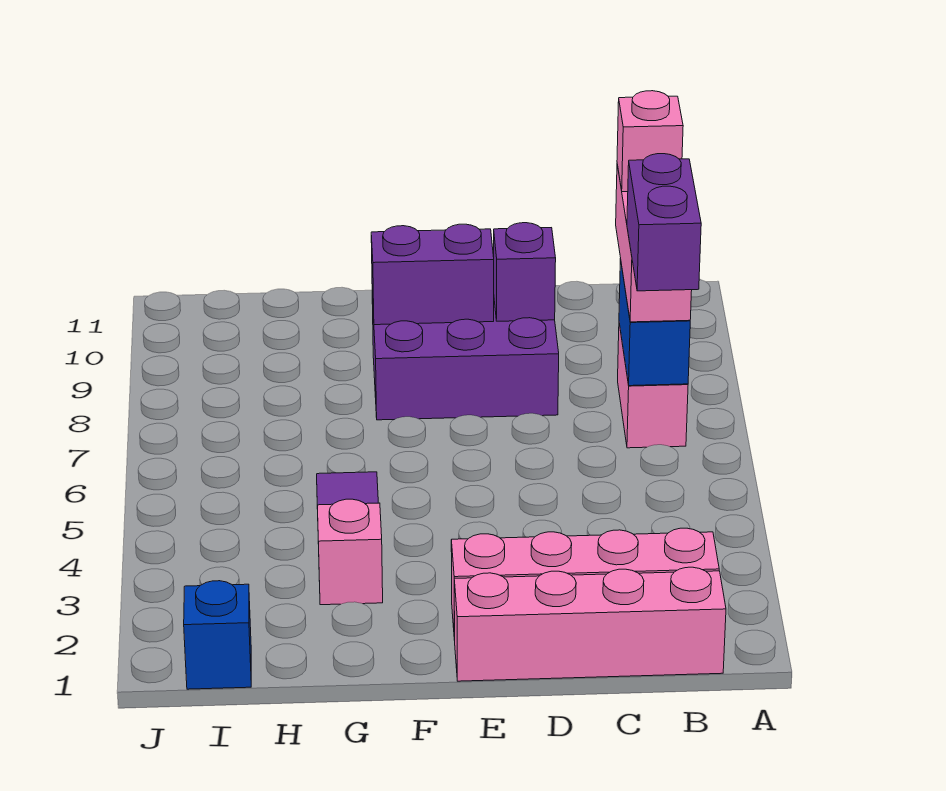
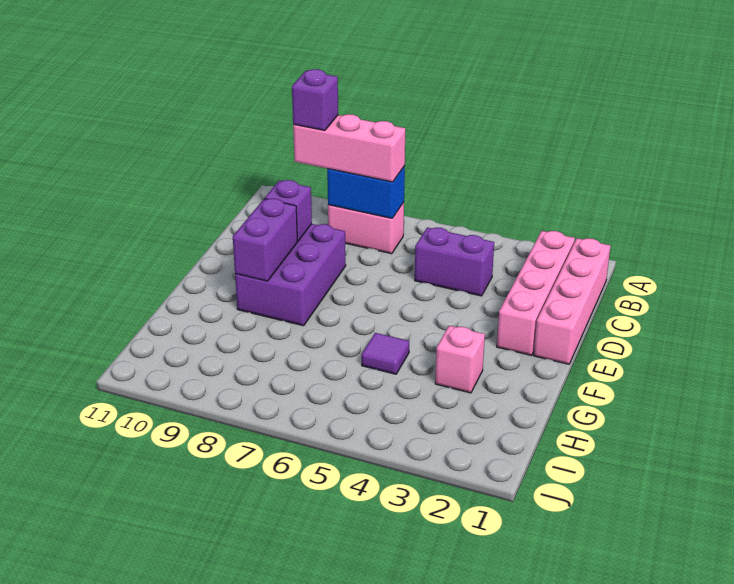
purple 1x2 brick [627,154,701,291] -> purple 1x2 brick moved to [415,227,494,296]
pink 1x1 brick [617,91,683,192] -> purple 1x1 brick [292,69,338,131]
blue 1x1 brick [184,581,251,689] -> none

